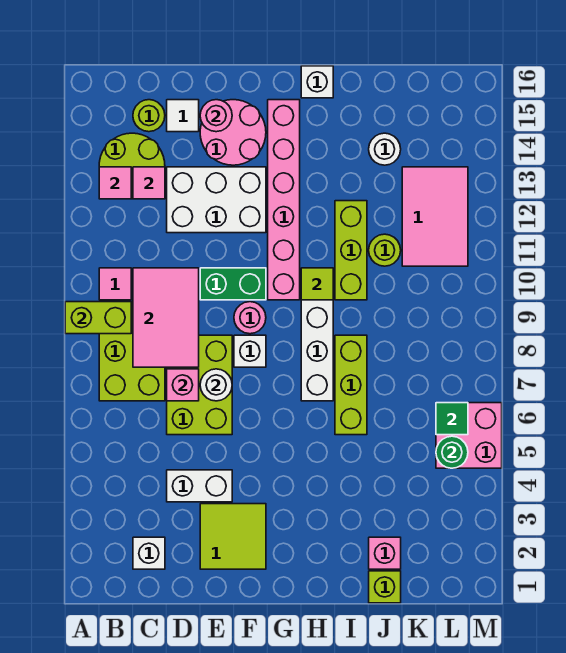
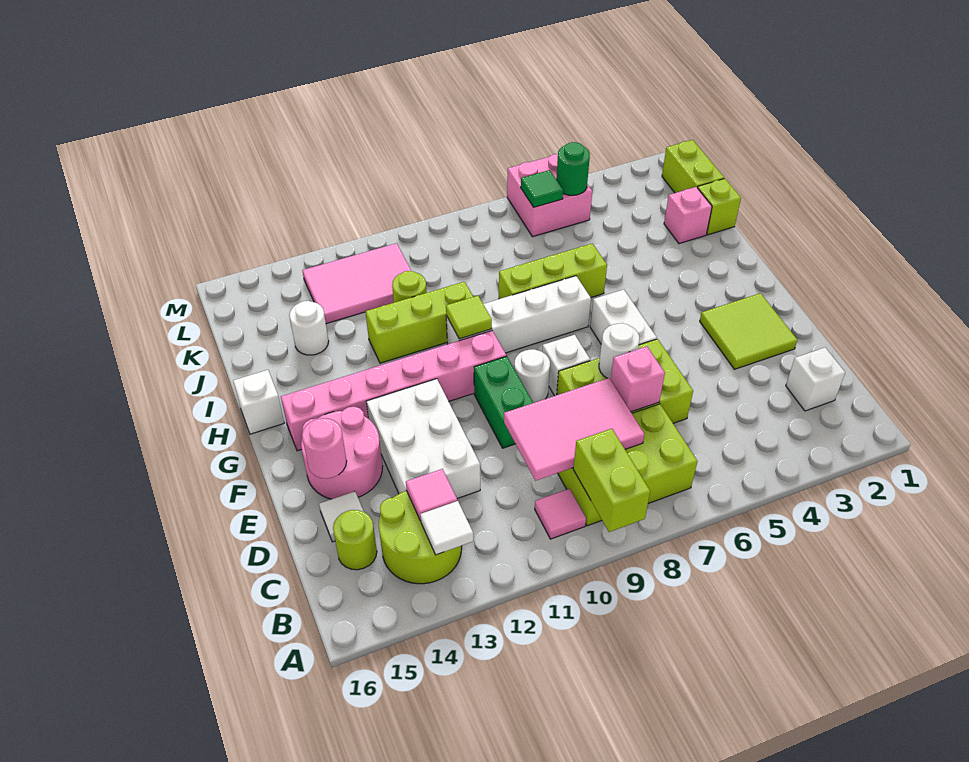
pink 1x1 tile [99,167,131,199] -> white 1x1 tile [420,501,473,555]
white 1x2 brick [167,470,232,502] -> white 1x2 brick moved to [590,289,657,345]
pink 1x1 round brick [234,302,266,334] -> white 1x1 round brick [514,349,550,403]
none -> lime 1x2 brick [662,140,724,193]

